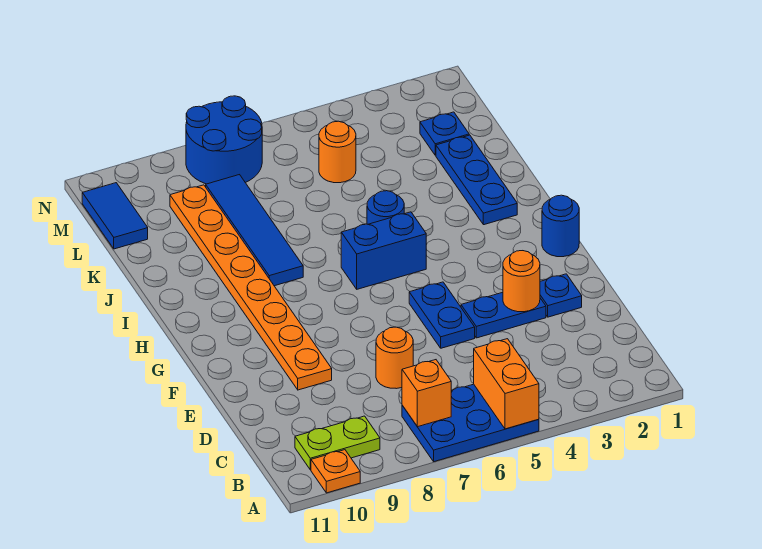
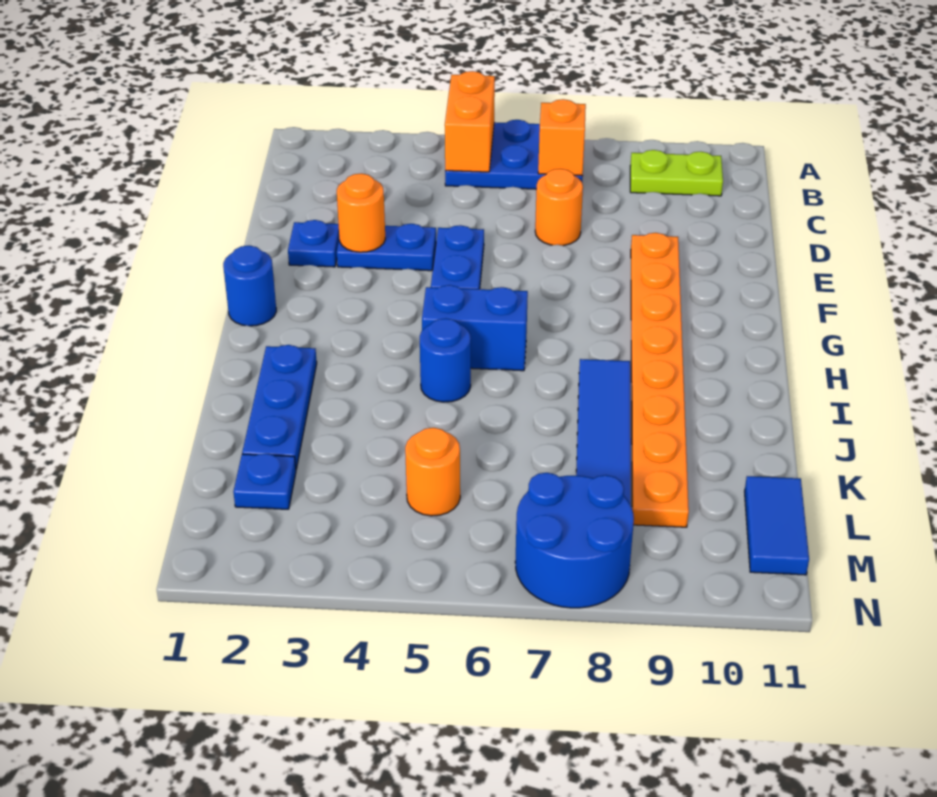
orange 1x1 plate [311,450,360,493] -> none

